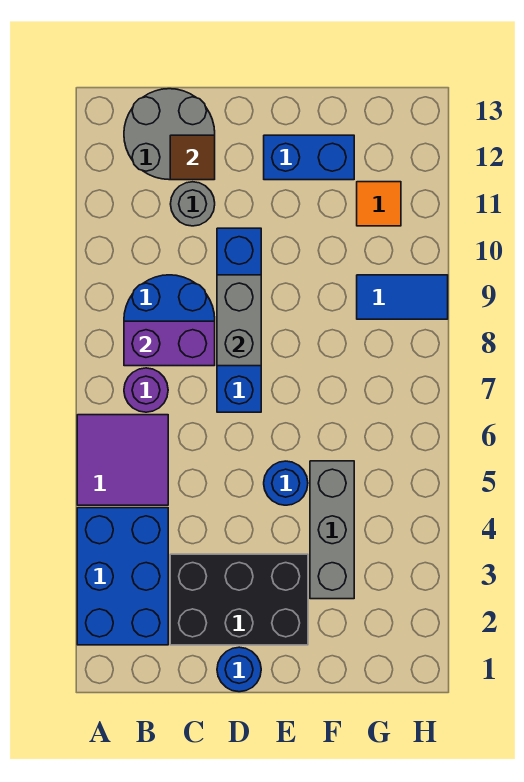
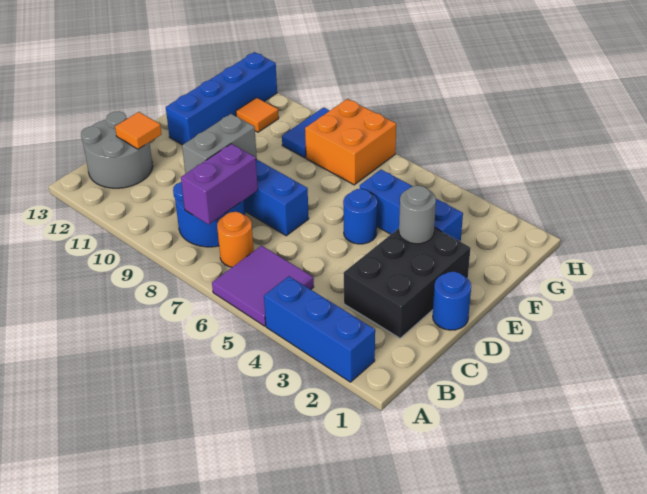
blue 2x3 brick [77,508,168,645] -> blue 1x3 brick [264,276,375,382]
purple 1x1 round brick [124,368,168,412] -> orange 1x1 round brick [217,212,254,267]
grey 1x1 round brick [171,182,215,226] -> grey 1x1 round brick moved to [399,186,436,244]
brown 1x1 tile [170,135,215,180] -> orange 1x1 tile [115,112,162,149]
grey 1x2 brick [217,275,261,366] -> grey 1x2 brick turned to [182,114,257,174]
blue 1x2 brick [264,135,354,180] -> blue 1x4 brick [166,52,277,145]
grey 1x3 brick [310,461,354,599] -> blue 1x3 brick [360,170,463,242]
none -> orange 2x2 brick [305,99,396,185]

